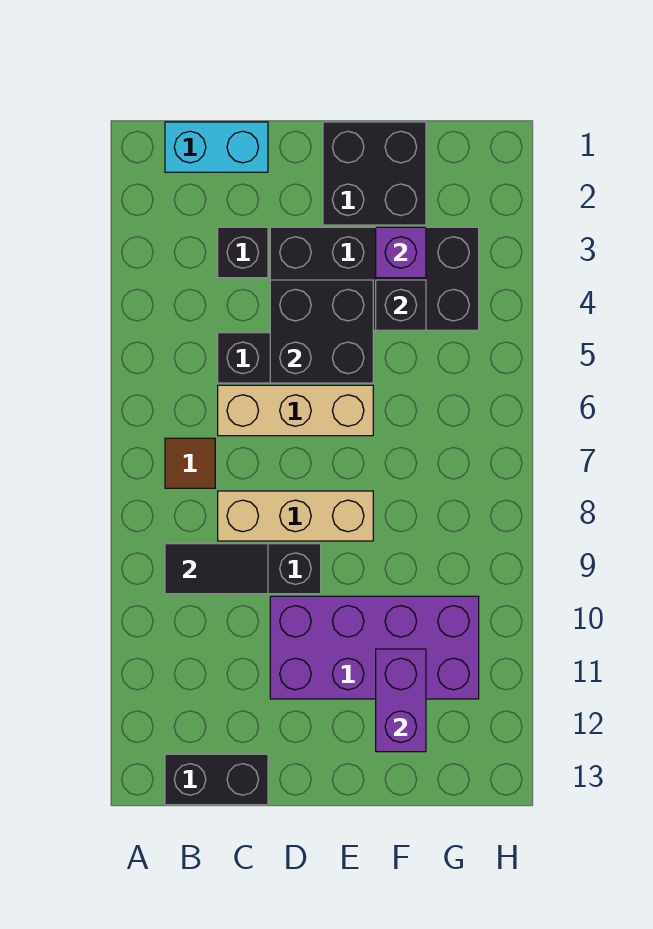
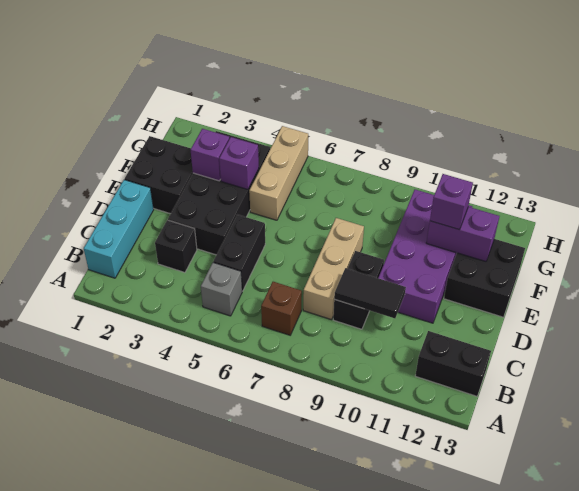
cyan 1x2 brick [165,122,268,172] -> cyan 1x3 brick [84,180,154,278]
none -> grey 1x1 brick [201,263,242,316]
brown 1x1 tile [165,438,215,488] -> brown 1x1 brick [261,282,302,335]
black 1x2 tile [165,544,268,594] -> black 1x2 tile turned to [334,268,406,318]
black 1x2 brick [165,754,268,805] -> black 1x2 brick turned to [415,331,491,396]
tan 1x3 brick [218,385,373,436] -> tan 1x3 brick moved to [249,126,308,220]
black 2x2 brick [270,280,373,383] -> black 2x2 brick moved to [444,239,525,317]
black 1x1 brick [376,280,426,330] -> purple 1x1 brick [219,137,259,189]
none -> purple 1x1 brick [430,174,473,230]

